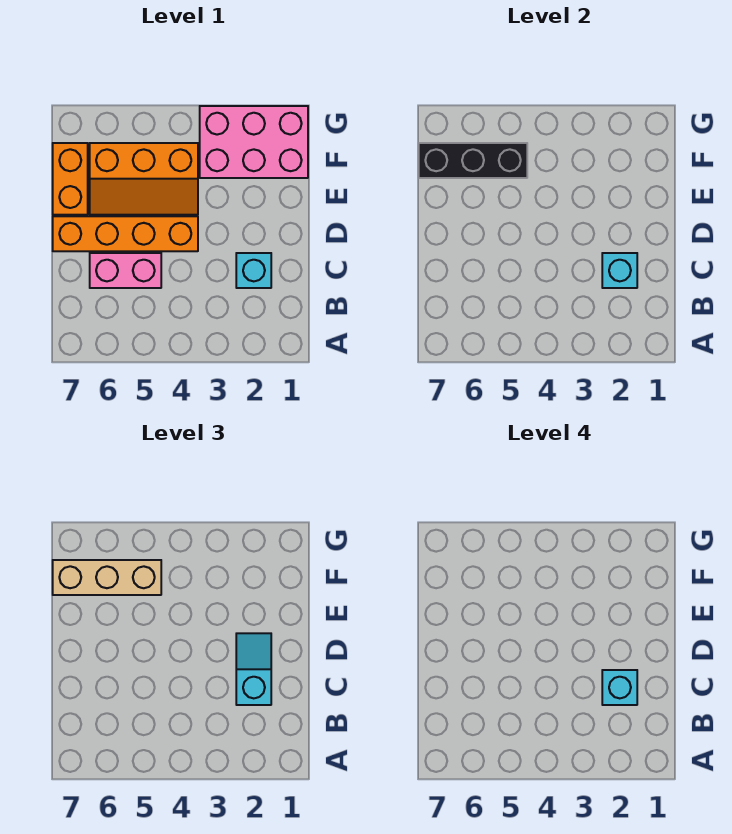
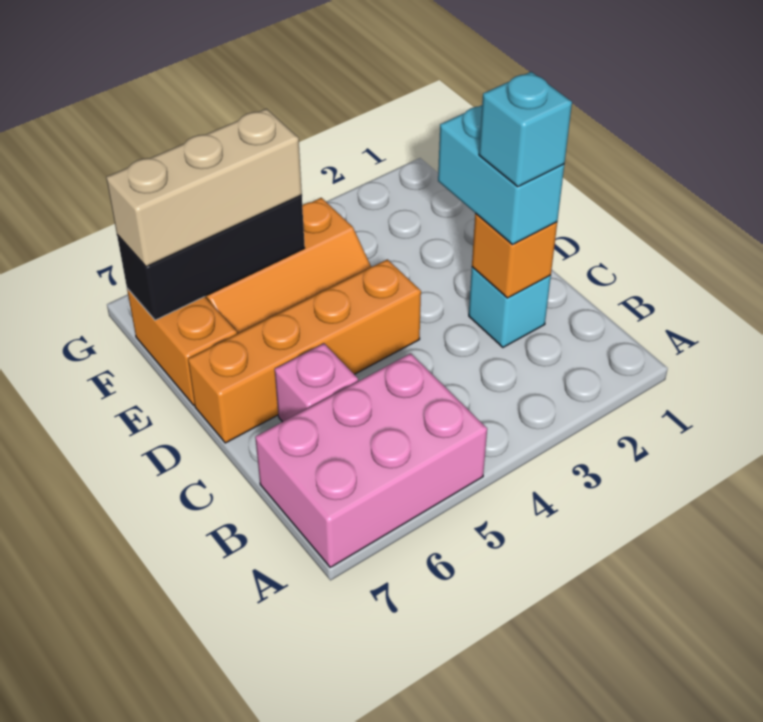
cyan 1x1 brick [602,253,637,288] -> orange 1x1 brick [472,213,557,298]
cyan 1x2 slope [236,633,271,705] -> cyan 1x2 brick [438,105,564,245]
pink 1x2 brick [90,253,161,288] -> pink 1x1 brick [275,344,358,422]
pink 2x3 brick [200,106,308,178] -> pink 2x3 brick moved to [255,353,487,567]

